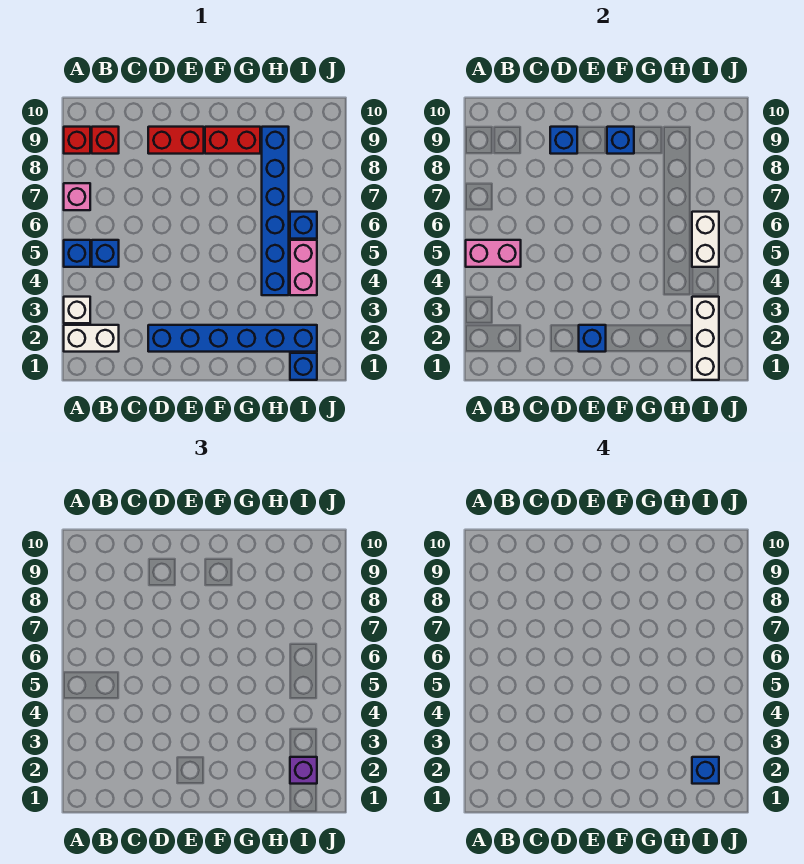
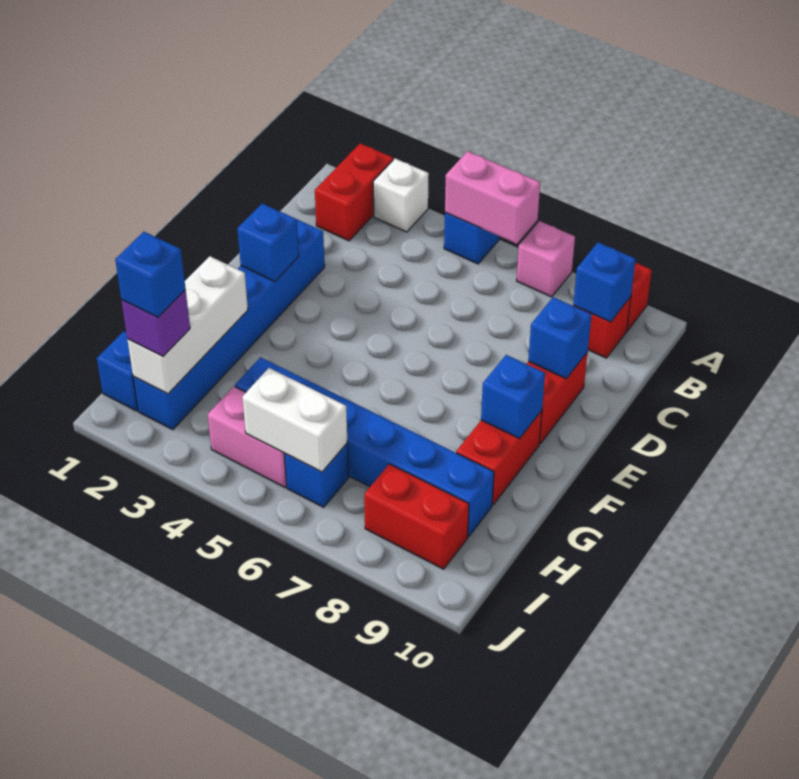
white 1x2 brick [64,325,119,352] -> red 1x2 brick [315,143,393,241]
pink 1x2 brick [466,240,521,267] -> pink 1x2 brick turned to [445,151,540,244]
blue 1x1 brick [92,240,119,267] -> blue 1x1 brick moved to [573,242,636,322]
white 1x3 brick [692,297,719,380] -> white 1x3 brick turned to [127,256,248,394]
none -> red 1x2 brick [364,464,469,569]

